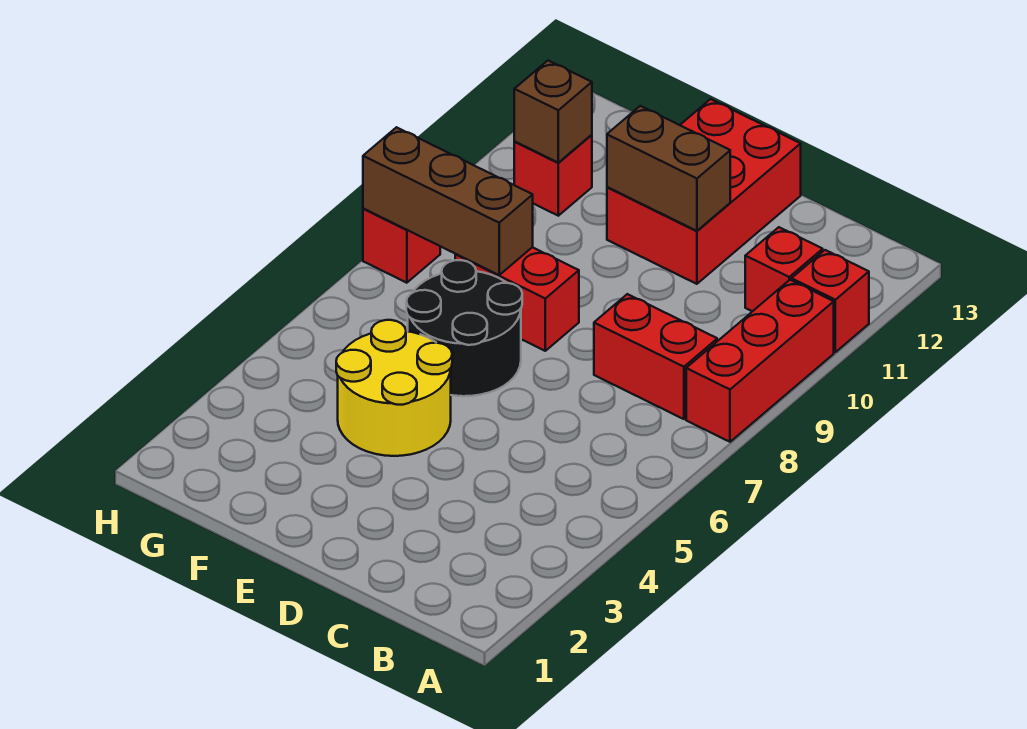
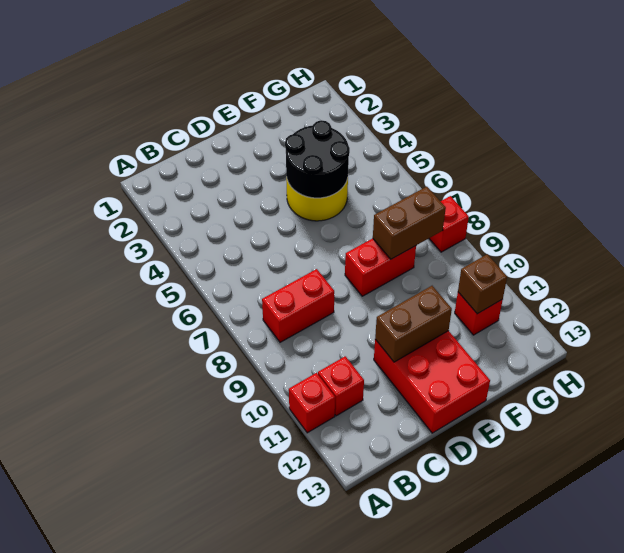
red 1x3 brick [686,280,834,442] -> none
black 2x2 round brick [406,260,522,396] -> black 2x2 round brick moved to [285,120,350,198]
brown 1x3 brick [363,127,533,275] -> brown 1x2 brick [373,187,446,259]

